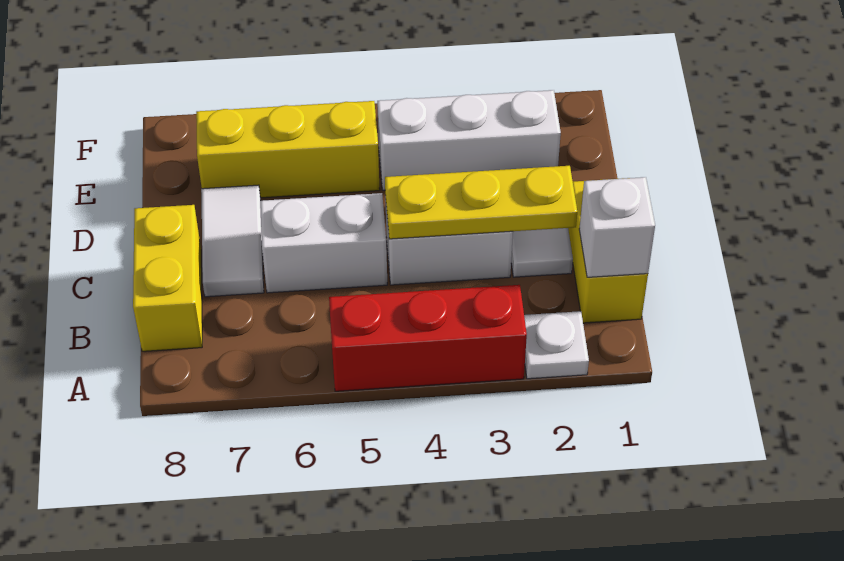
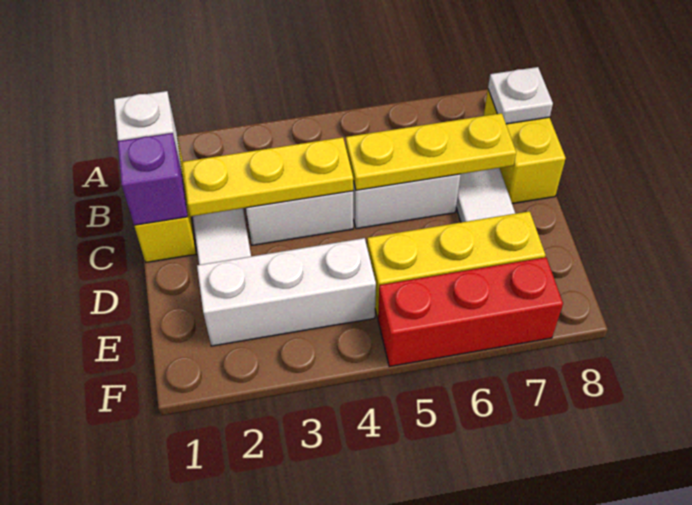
white 1x1 plate [524,311,589,379] -> white 1x1 plate moved to [488,67,553,124]
red 1x3 brick [329,285,527,391] -> red 1x3 brick moved to [378,257,563,367]
none -> purple 1x1 brick [118,133,188,226]
none -> yellow 1x3 plate [346,113,516,190]

